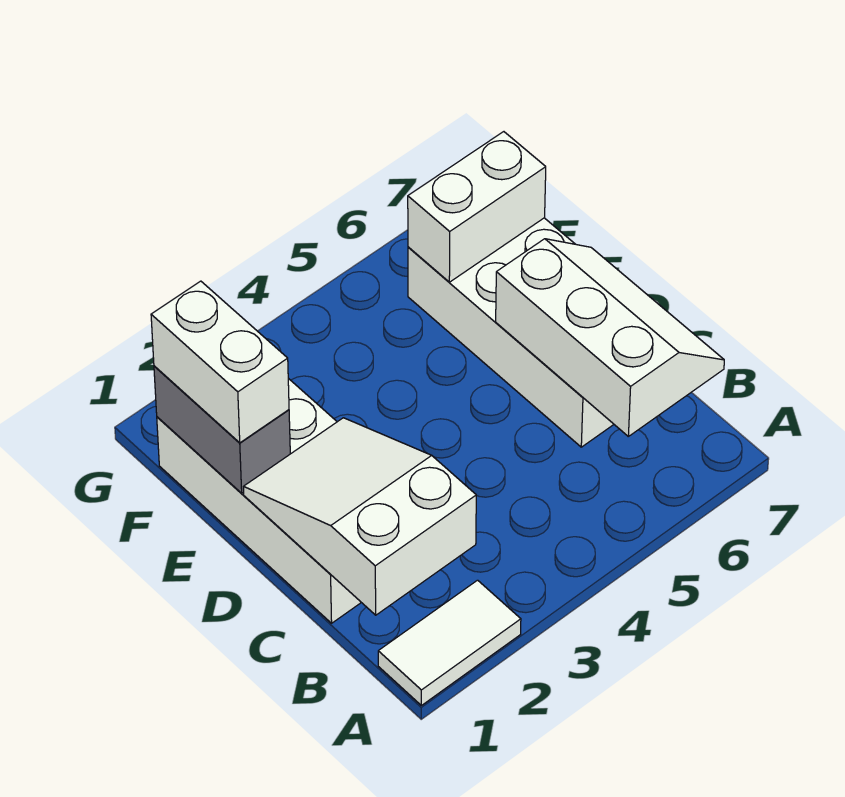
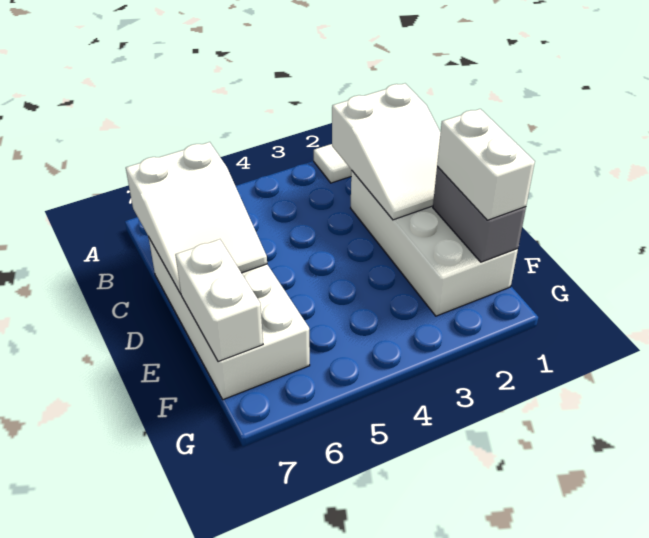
white 2x3 slope [496,239,724,436] -> white 2x3 slope turned to [126,142,267,294]
white 1x2 brick [408,132,546,282] -> white 1x2 brick turned to [175,239,263,362]

